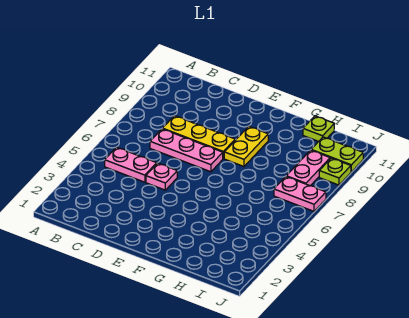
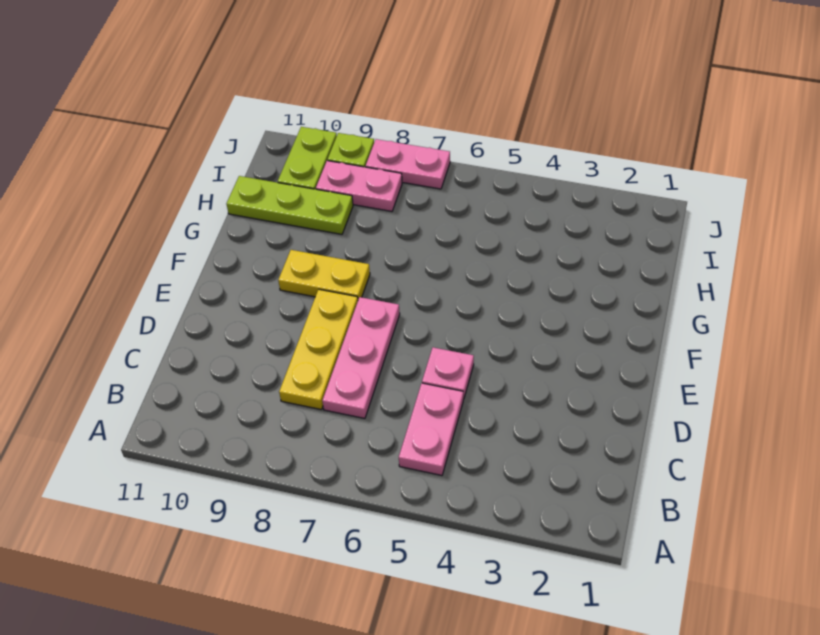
lime 1x1 plate [303,116,334,141] -> lime 1x3 plate [227,176,353,234]
pink 1x2 plate [274,177,326,211] -> pink 1x2 plate turned to [366,139,450,189]

